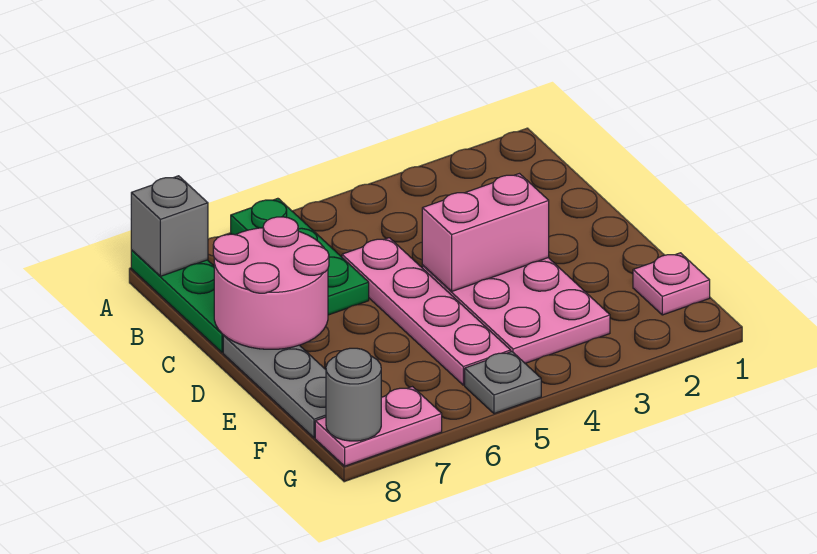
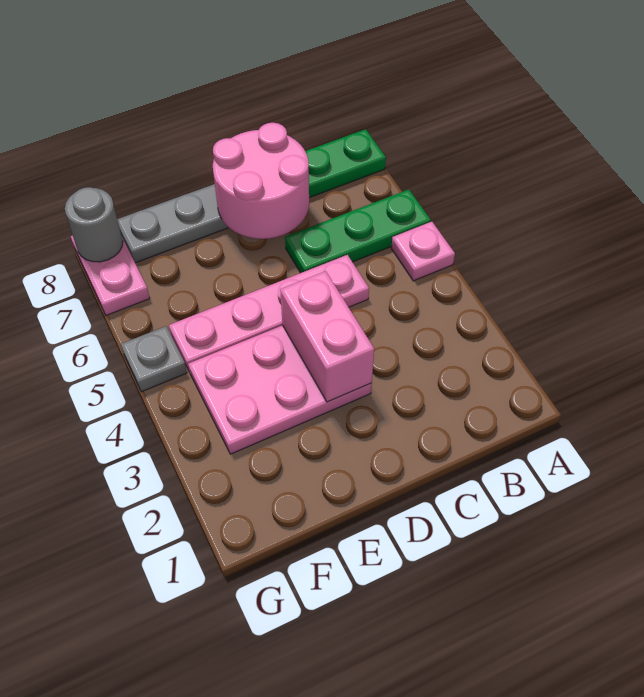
grey 1x1 brick [131,176,208,276] -> none
pink 1x1 plate [633,253,710,315] -> pink 1x1 plate moved to [391,222,455,281]

